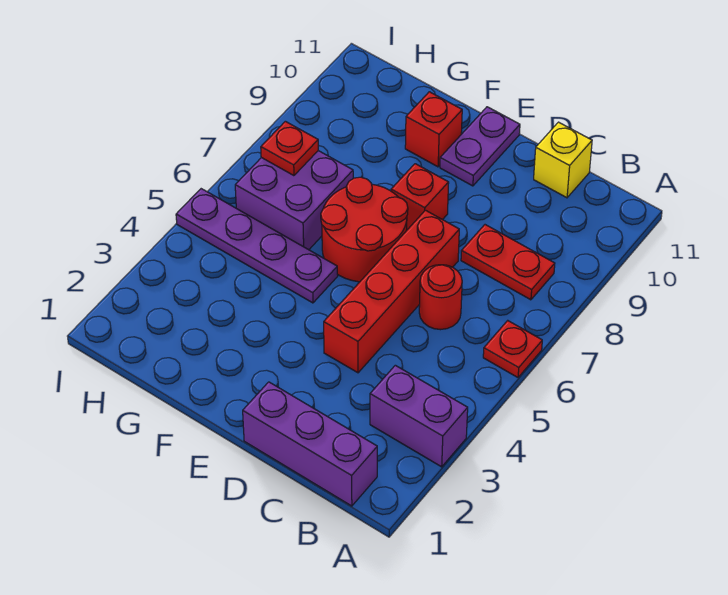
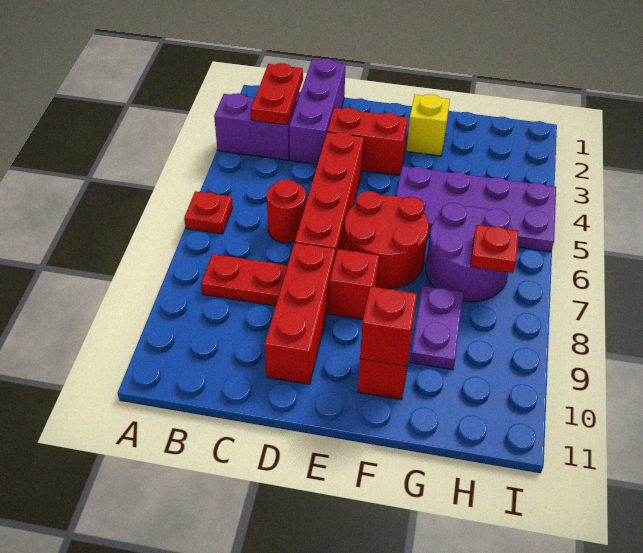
purple 1x3 brick [243,382,377,506] -> purple 1x3 brick turned to [289,59,346,164]
none -> red 1x2 plate [251,63,303,125]
yellow 1x1 brick [534,122,592,198] -> yellow 1x1 brick moved to [406,94,450,156]
none -> red 1x2 brick [327,108,408,175]
none -> red 1x3 brick [265,243,335,384]
purple 1x2 plate [440,107,520,186] -> purple 1x2 plate moved to [410,286,463,370]
purple 1x4 plate [176,189,338,303] -> purple 2x4 plate [396,166,556,252]
none -> red 1x1 brick [360,286,417,366]
purple 2x2 brick [235,151,353,250] -> purple 2x2 round brick [426,203,513,302]

